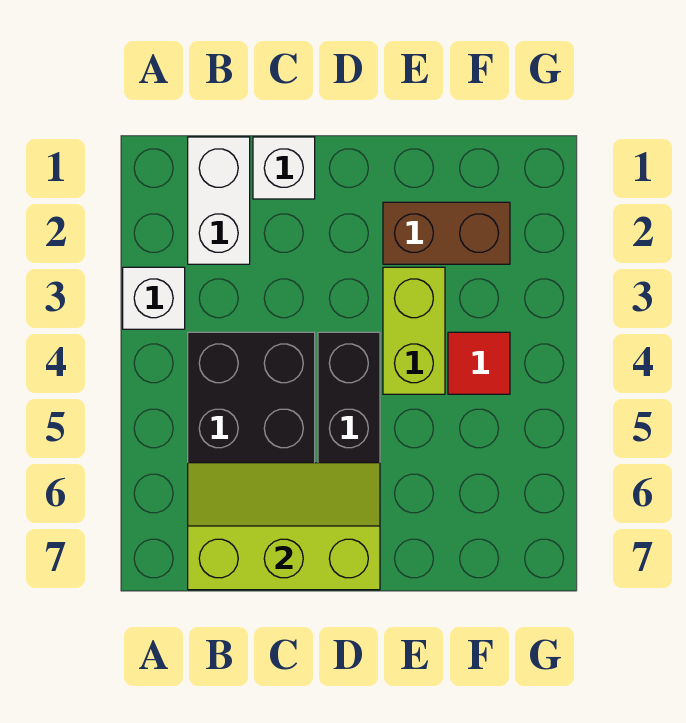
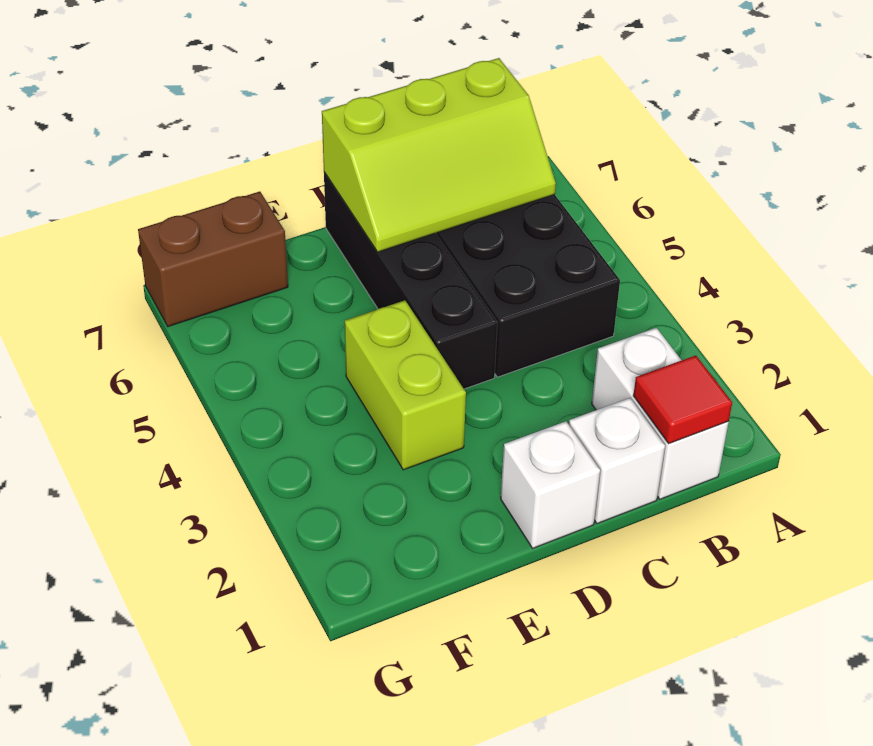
white 1x1 brick [123,267,185,329] -> white 1x1 brick moved to [501,421,600,548]
brown 1x2 brick [383,202,510,264] -> brown 1x2 brick moved to [138,192,288,327]
red 1x1 tile [448,332,510,394] -> red 1x1 tile moved to [633,355,732,444]

